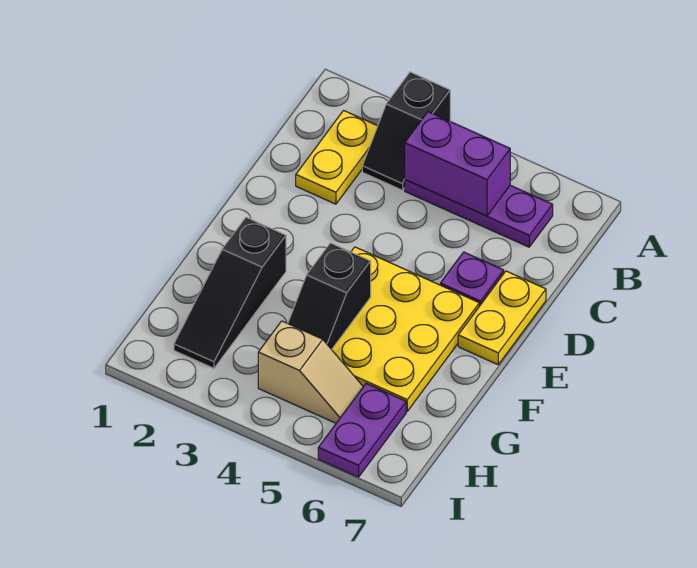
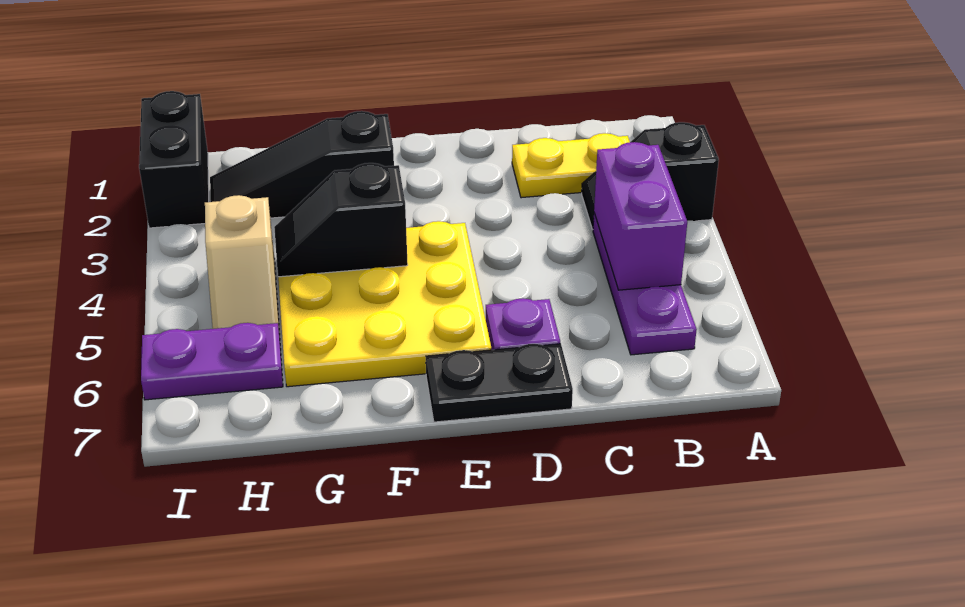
yellow 1x2 plate [458,271,546,365] -> black 1x2 plate [426,344,573,422]
none -> black 1x2 brick [139,91,209,228]

